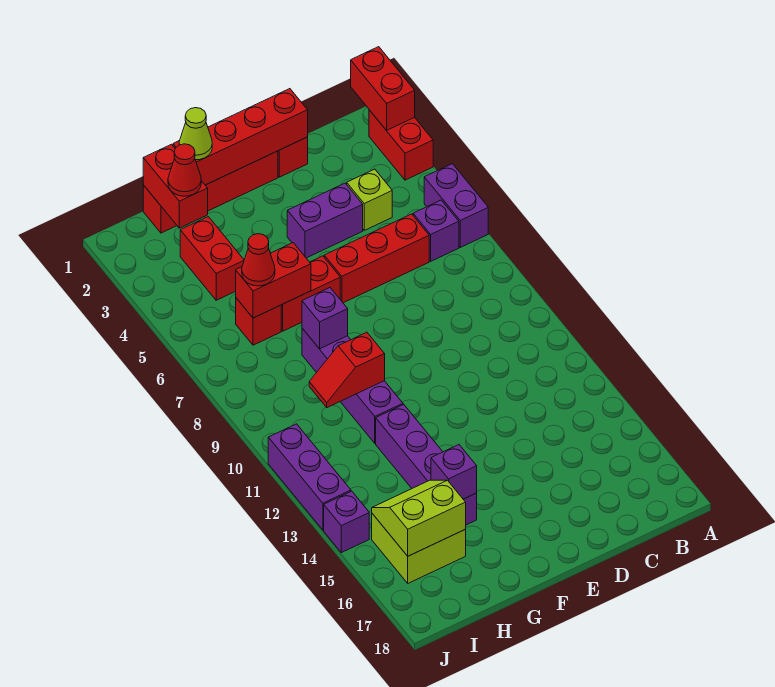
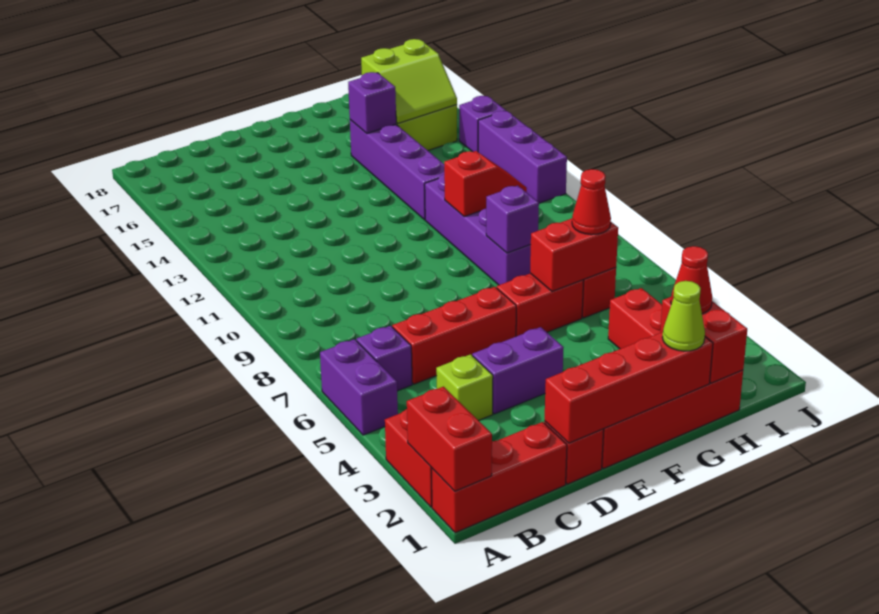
none -> red 1x3 brick [431,422,567,533]

